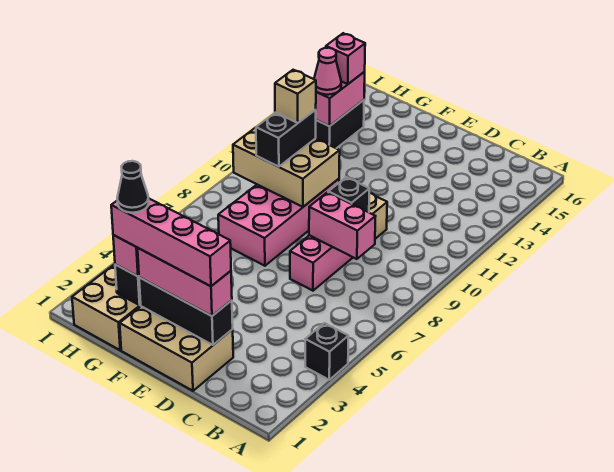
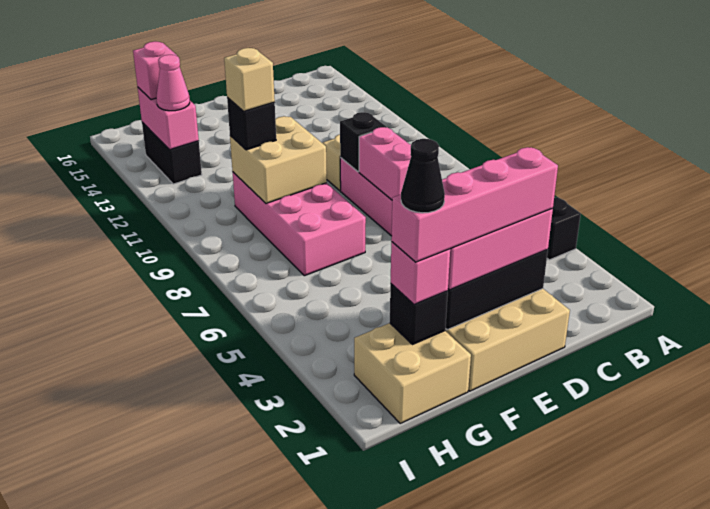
pink 1x2 brick [309,192,376,259] -> pink 1x2 brick turned to [359,127,411,200]
tan 2x3 brick [233,127,340,207] -> tan 2x2 brick [230,116,327,203]
black 1x2 brick [256,110,316,167] -> black 1x1 brick [227,98,276,150]

